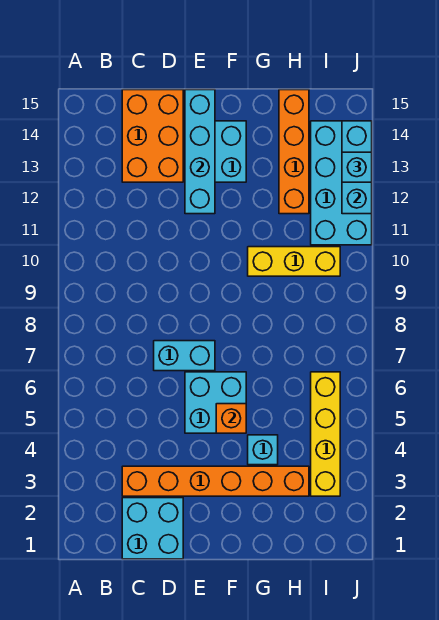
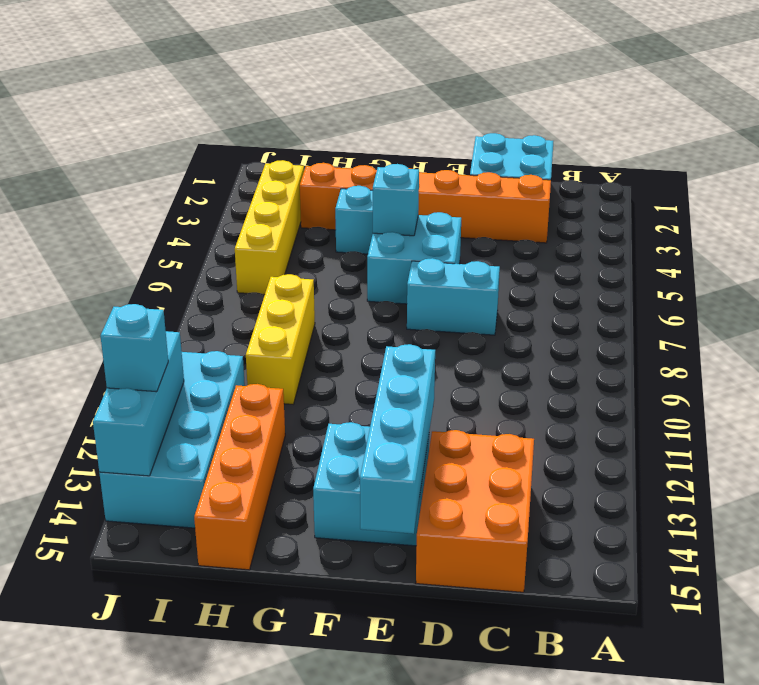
orange 1x1 brick [216,404,246,433] -> cyan 1x1 brick [373,164,419,236]
yellow 1x3 brick [248,247,340,276] -> yellow 1x3 brick turned to [246,274,315,404]

